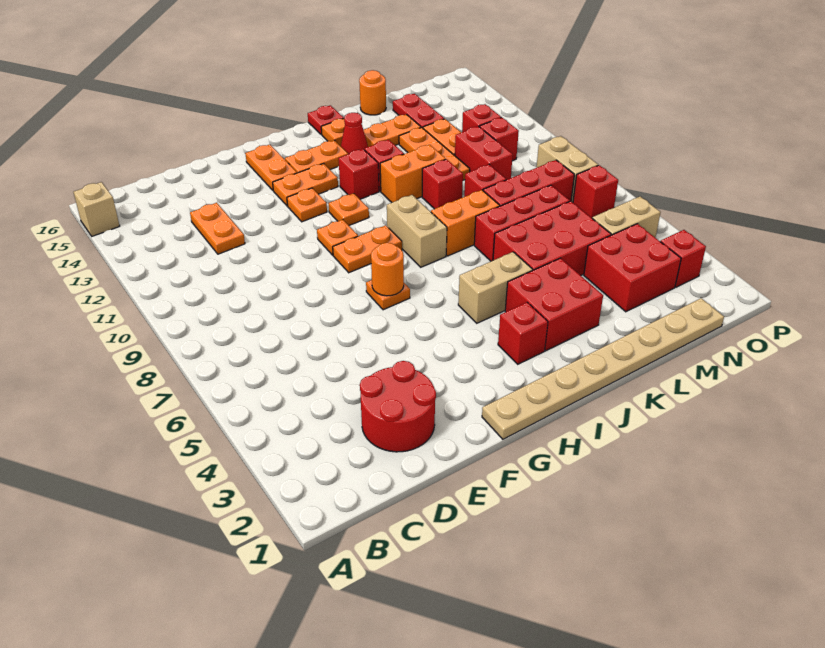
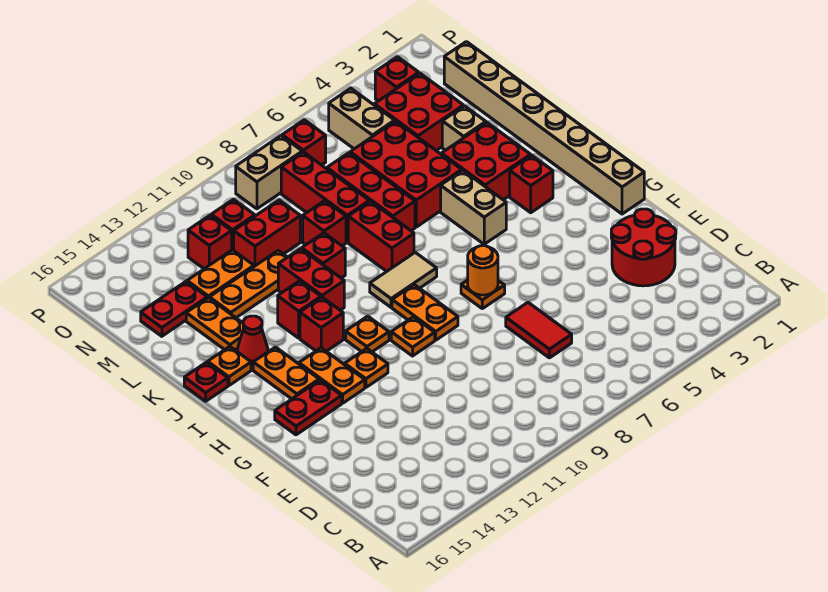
tan 1x1 brick [74,182,120,236] -> tan 1x1 brick moved to [442,106,486,150]
none -> red 1x2 tile [506,303,572,358]
orange 1x2 plate [190,203,245,254] -> none
tan 1x8 plate [482,298,724,439] -> tan 1x8 brick [444,42,644,214]
orange 1x2 plate [245,145,297,190] -> red 1x2 plate [275,380,342,435]
tan 1x2 brick [387,195,447,267] -> tan 1x2 tile [370,252,437,307]
orange 1x2 brick [431,190,500,256] -> red 1x2 brick [348,201,414,271]
orange 1x2 brick [380,145,446,202] -> red 1x2 brick [278,249,344,310]
orange 1x1 round brick [359,70,386,115] -> none

